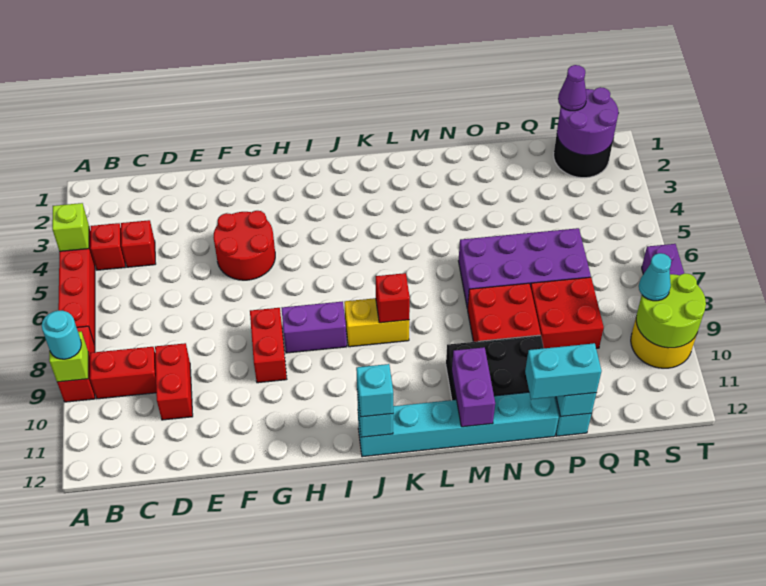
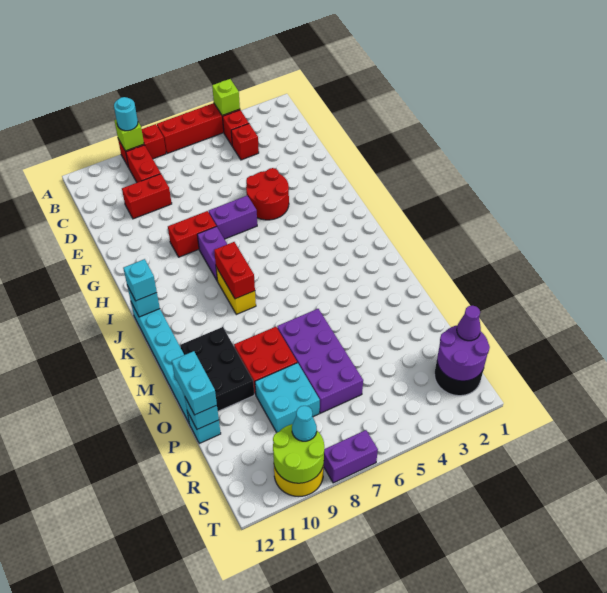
red 1x1 brick [376,273,410,323] -> red 1x2 brick [214,242,255,299]
purple 1x2 brick [452,347,495,427] -> purple 1x2 brick moved to [209,196,257,239]
red 2x2 brick [531,277,604,348] -> cyan 2x2 brick [255,363,320,432]

